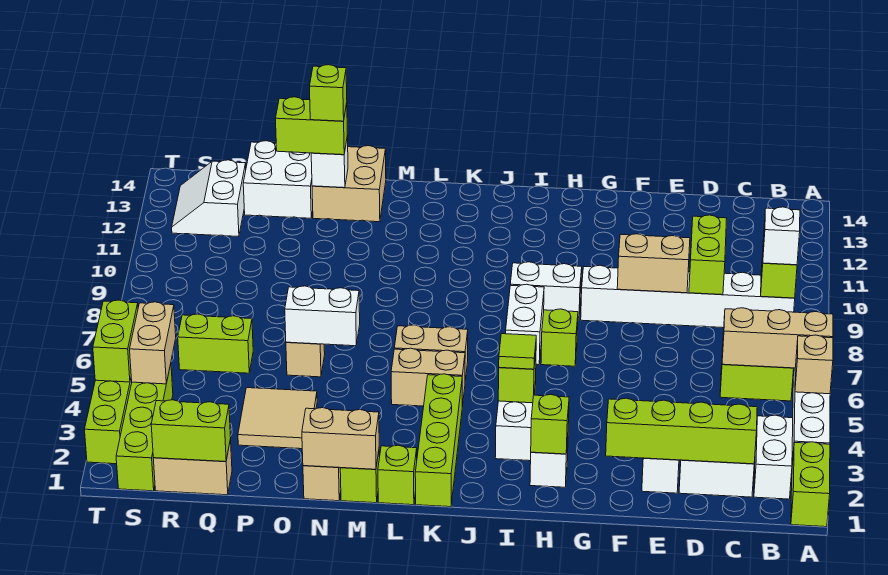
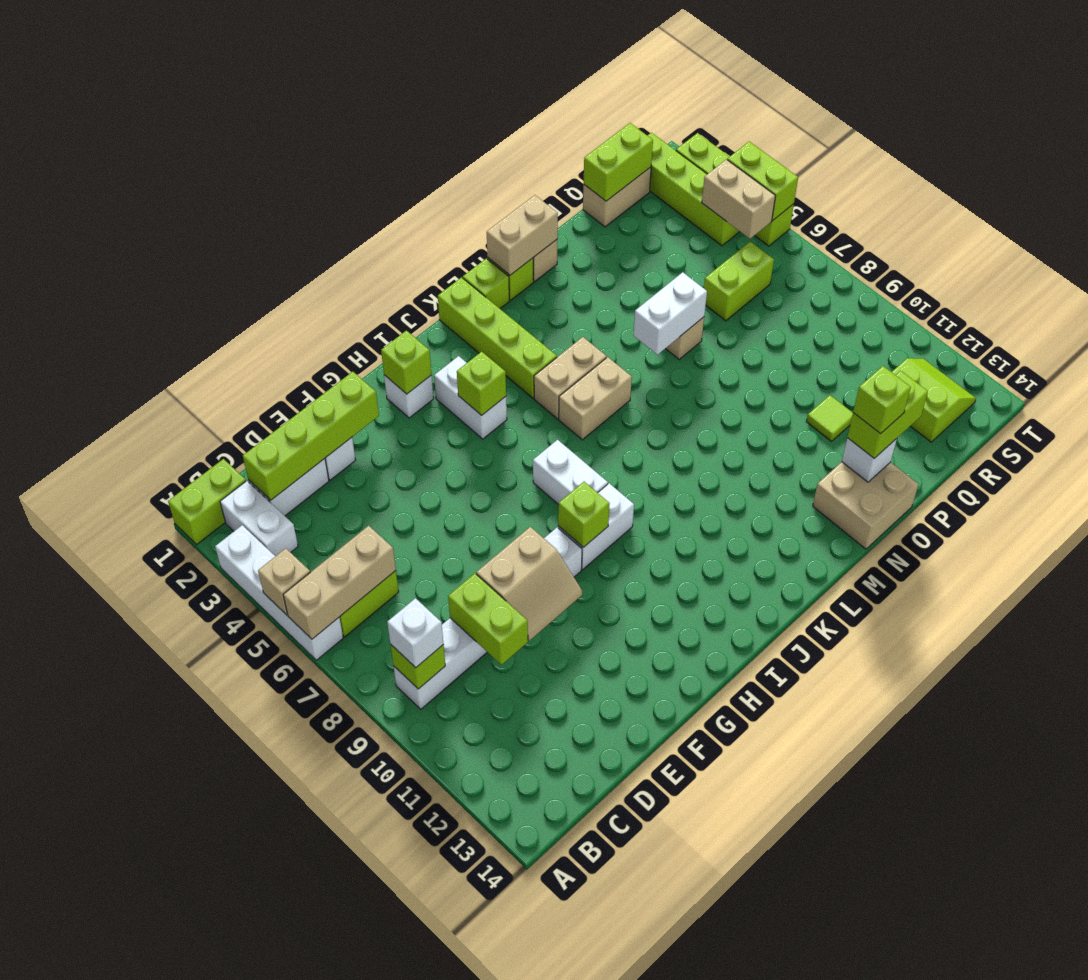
lime 1x2 brick [791,442,830,527] -> lime 1x2 brick turned to [168,459,246,544]
lime 1x1 brick [541,309,578,366] -> lime 1x1 brick moved to [558,482,610,547]
lime 1x1 tile [499,334,536,369] -> lime 1x1 tile moved to [806,395,853,441]
tan 2x2 tile [238,388,317,449] -> none
white 2x2 brick [243,141,313,218] -> none
white 2x2 slope [172,160,246,237] -> lime 2x2 slope [892,358,976,442]

